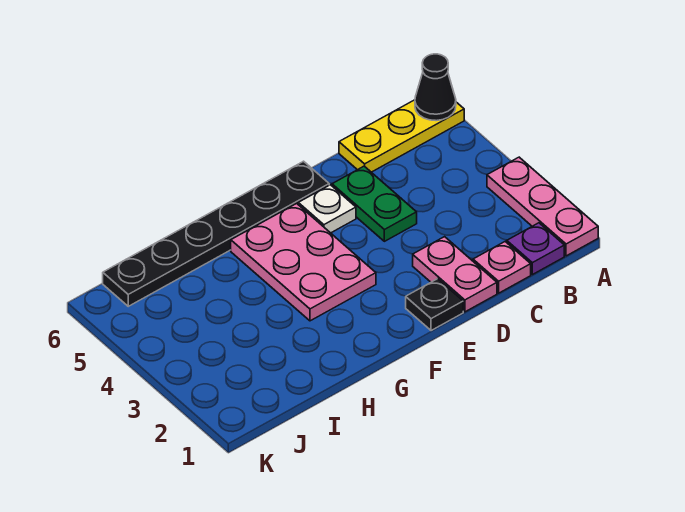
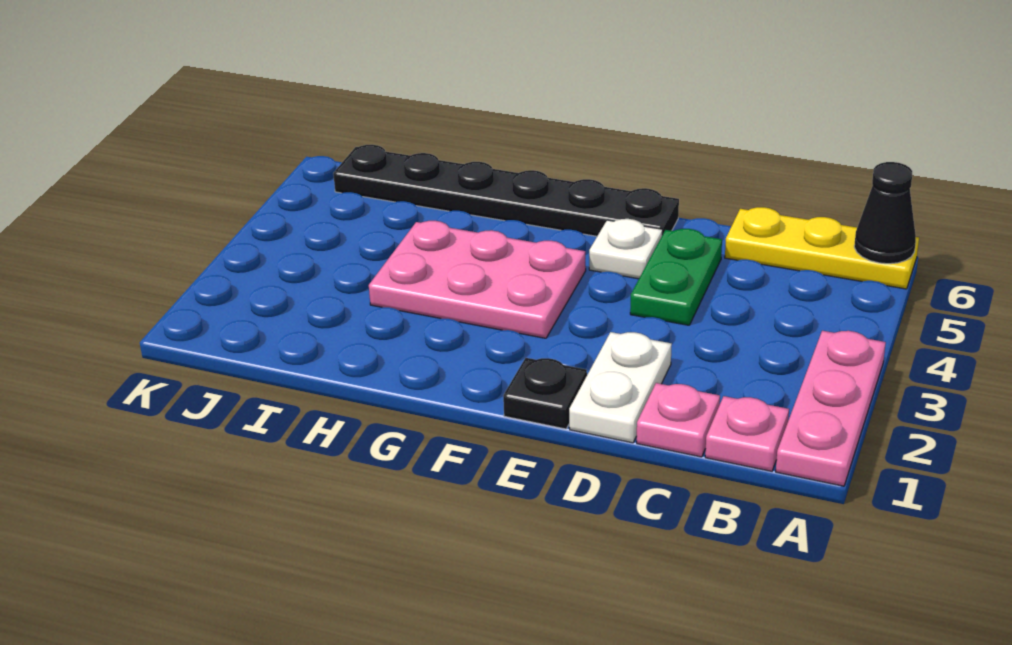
purple 1x1 plate [507,223,564,275] -> pink 1x1 plate [705,396,789,471]
pink 1x2 plate [413,237,497,312] -> white 1x2 plate [569,332,672,443]
pink 2x3 plate [231,203,376,321] -> pink 2x3 plate turned to [369,221,586,338]

